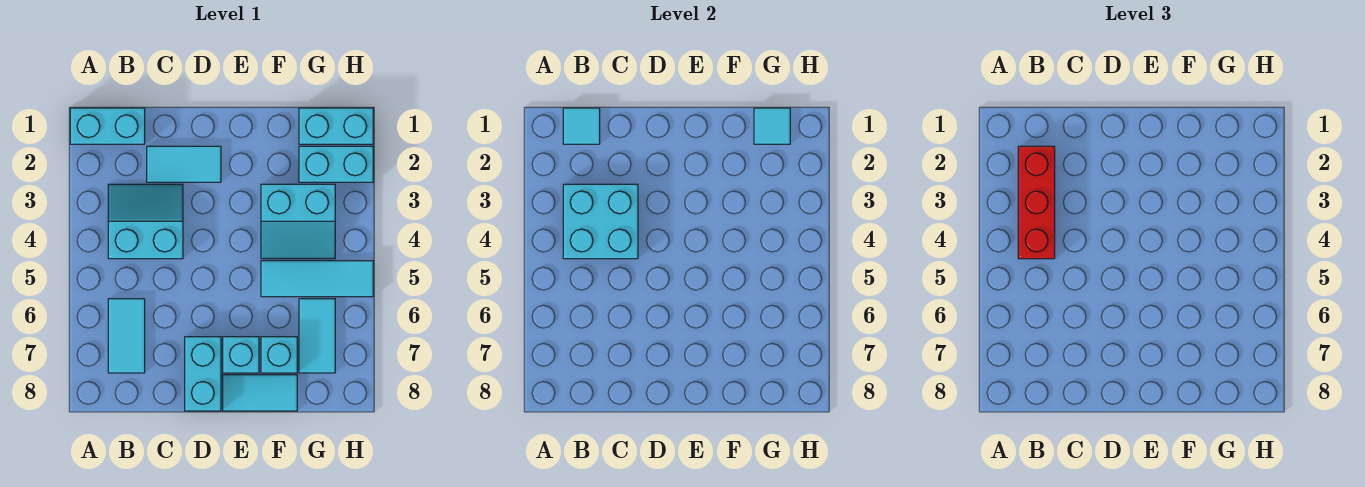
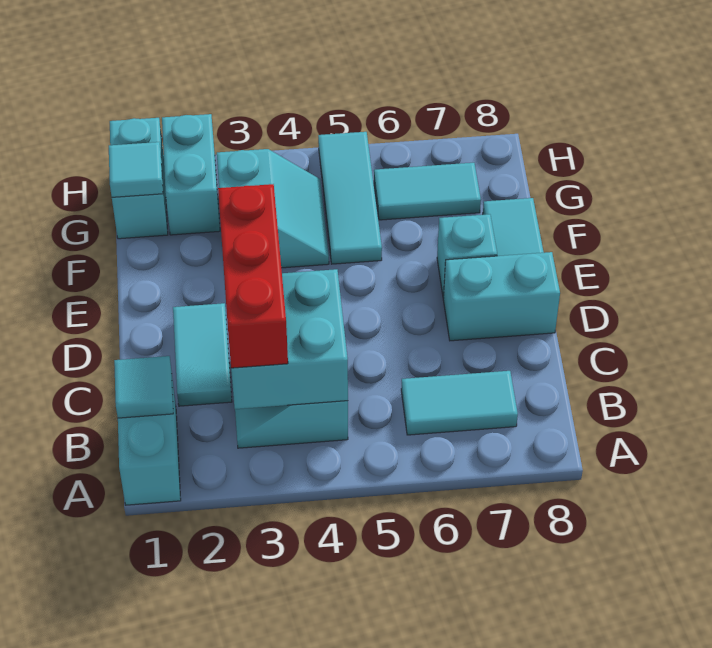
red 1x3 brick [1018,146,1055,259] -> red 1x3 brick turned to [218,184,288,368]
cyan 1x1 brick [261,337,297,373] -> none

